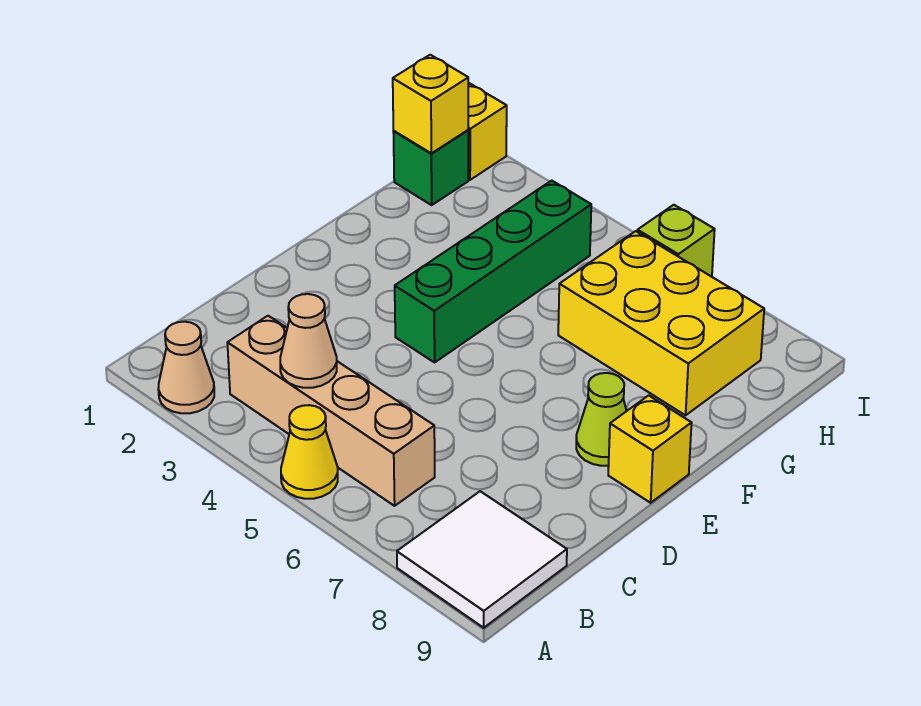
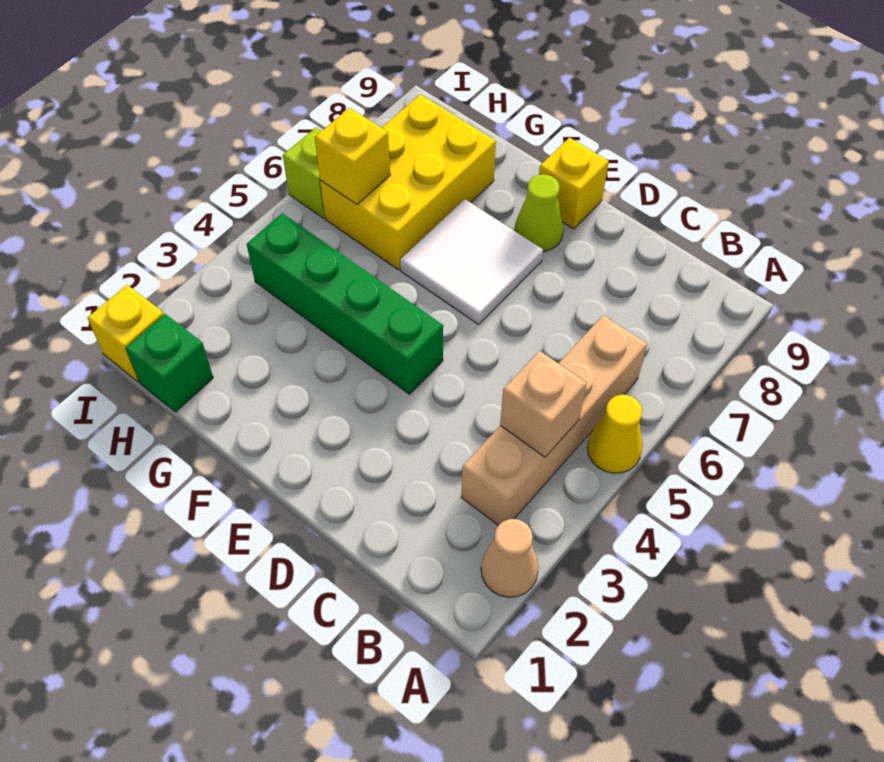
white 2x2 tile [397,491,567,628] -> white 2x2 tile moved to [400,199,543,325]
tan 1x1 cone [280,294,337,388] -> tan 1x1 brick [500,351,586,457]
yellow 1x1 brick [393,55,468,153] -> yellow 1x1 brick moved to [315,108,390,204]

